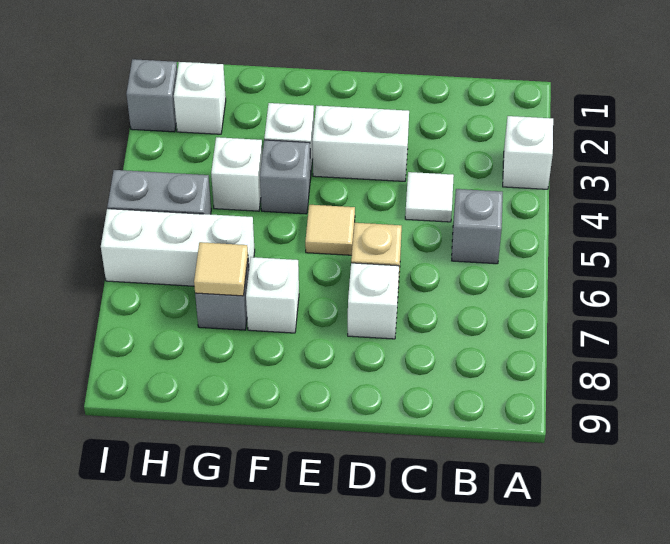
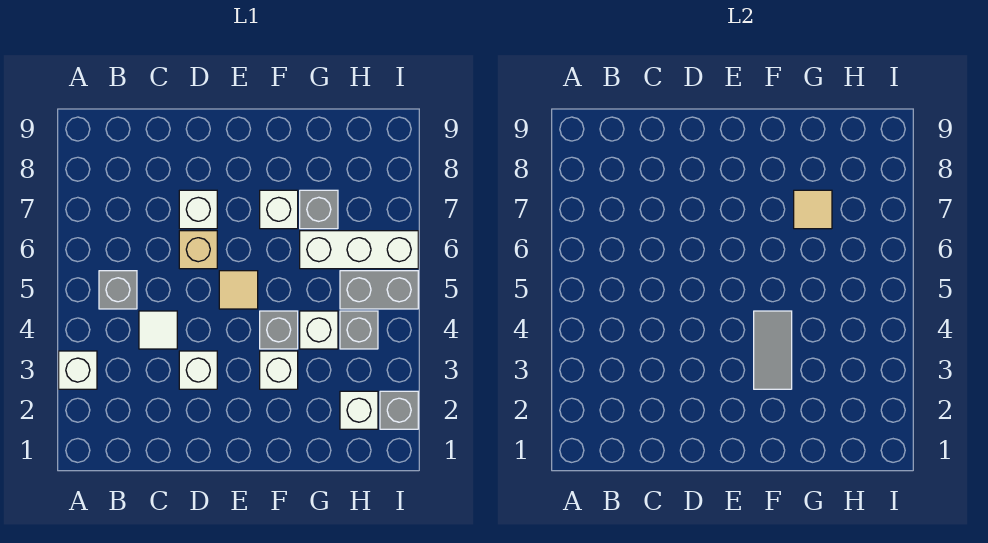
white 1x2 brick [313,106,409,181] -> white 1x1 brick [179,351,217,389]
none -> grey 1x2 tile [754,311,792,389]
none -> grey 1x1 brick [340,311,378,349]

